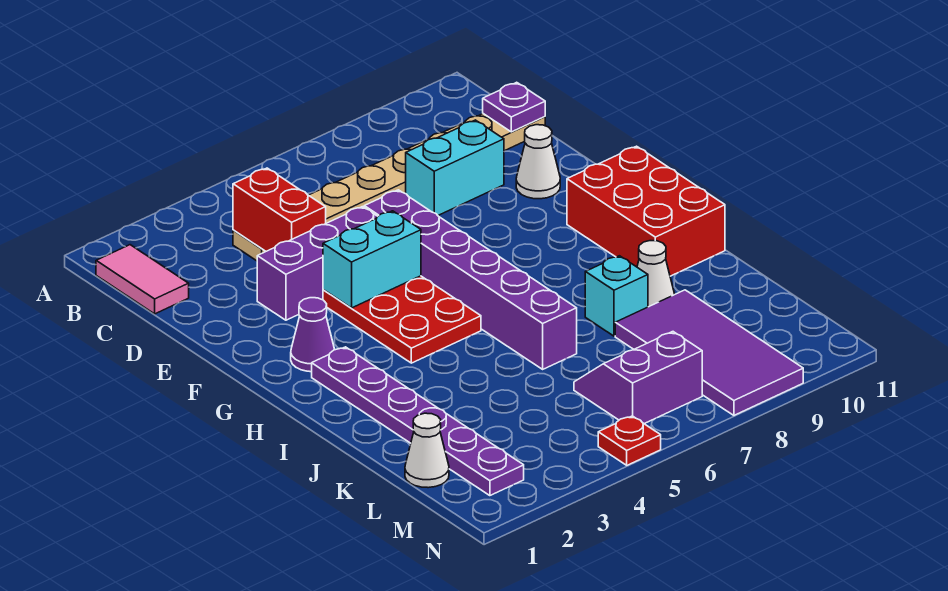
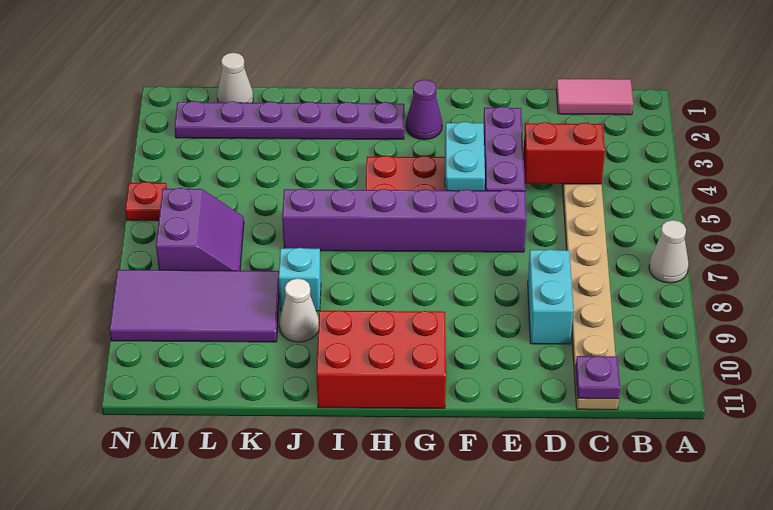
white 1x1 cone [516,125,560,199] -> white 1x1 cone moved to [649,220,689,283]

